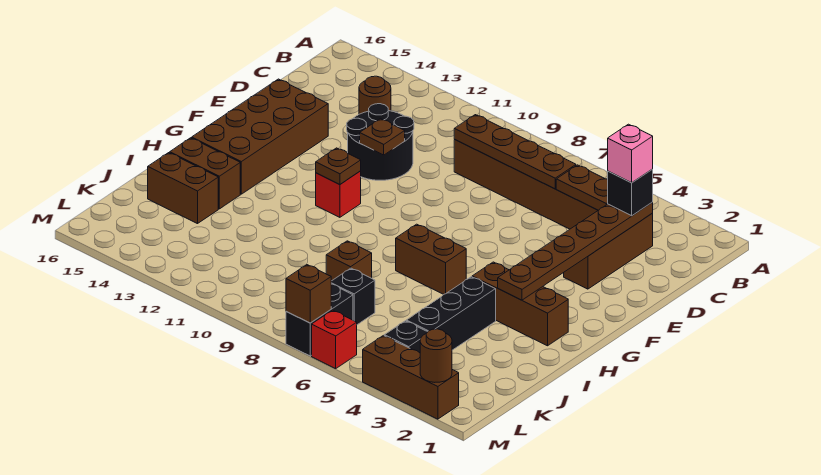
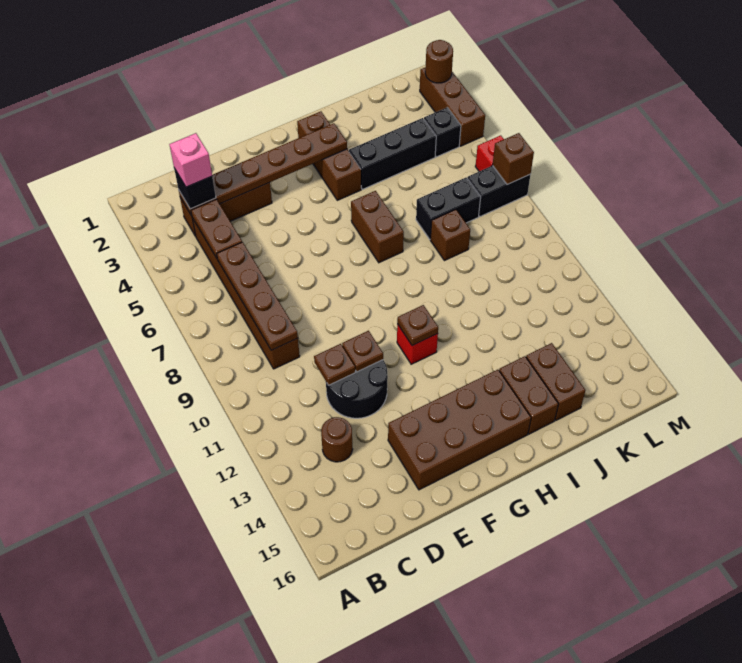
none -> brown 1x1 plate [314,344,355,385]
black 1x1 brick [331,268,375,325] -> black 1x2 brick [416,178,481,239]

